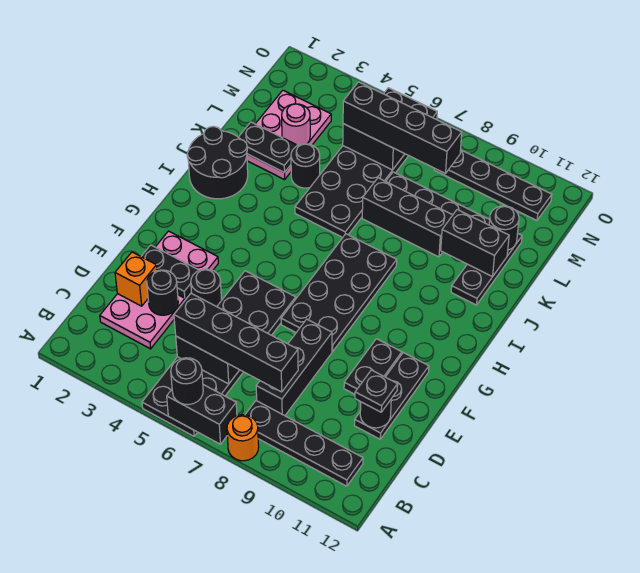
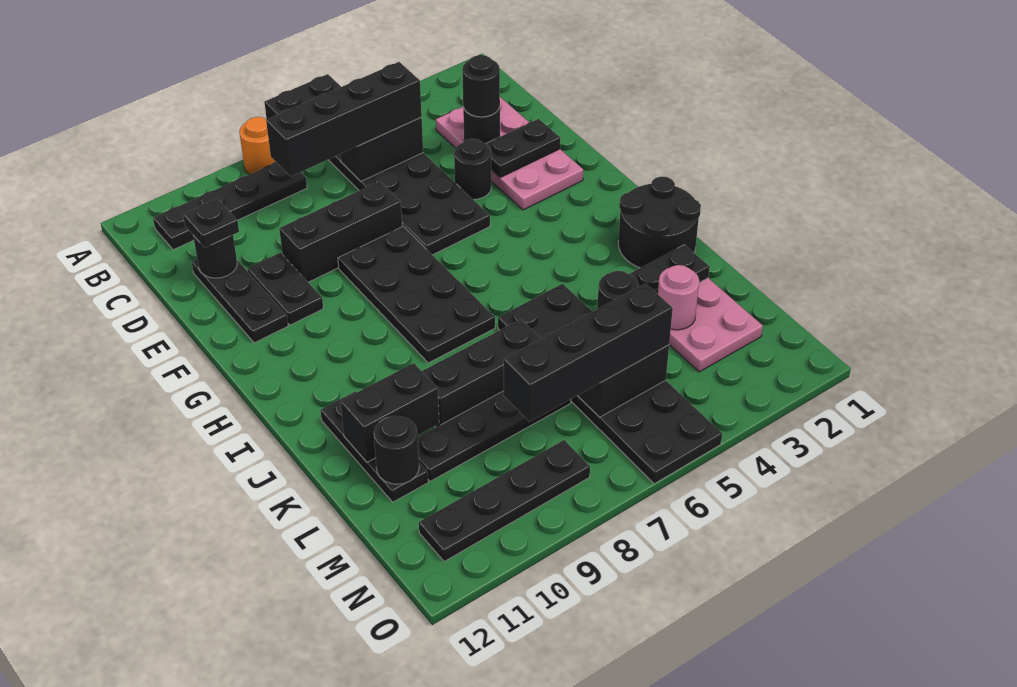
black 1x1 round brick [171,358,203,405] -> black 1x1 round brick moved to [462,55,500,117]
black 1x3 brick [256,319,332,416] -> black 1x3 brick turned to [279,181,402,282]
orange 1x1 brick [115,252,157,306] -> none

